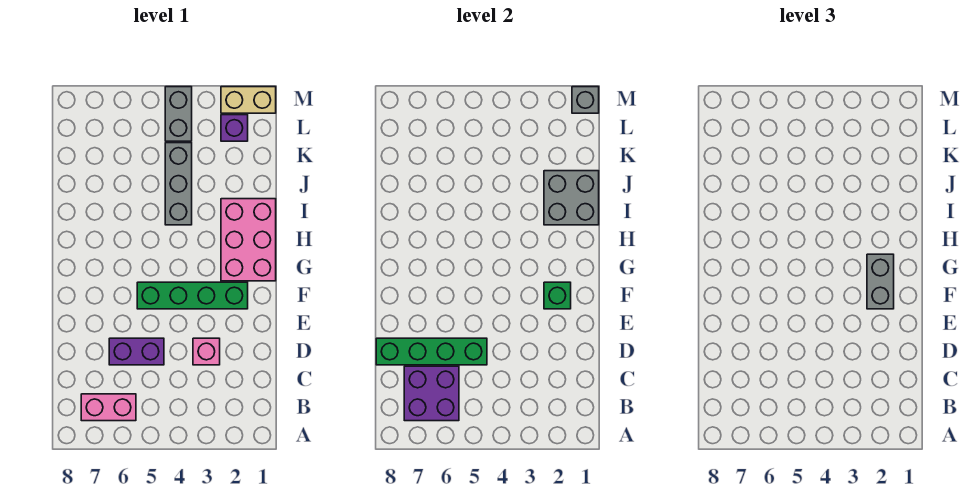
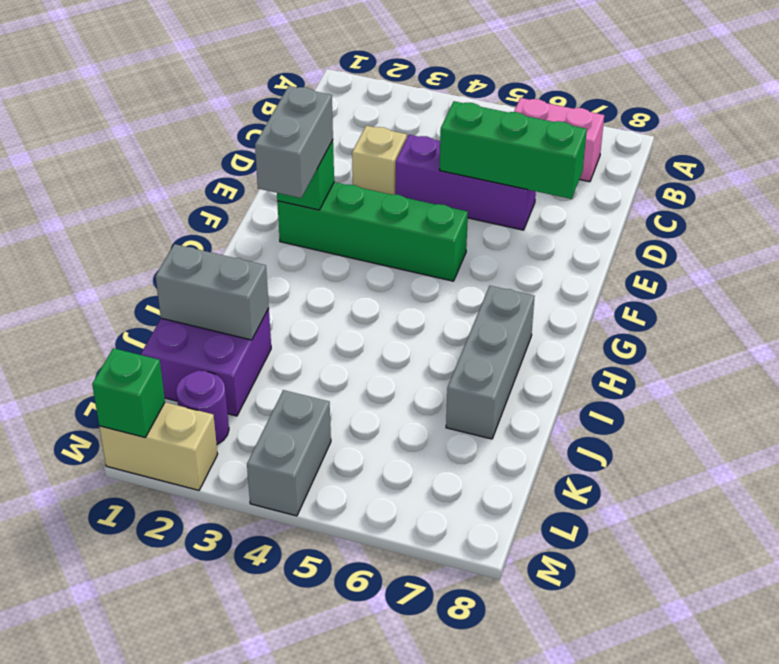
purple 2x2 brick [404,366,459,421] -> purple 2x2 brick moved to [141,308,271,416]
pink 1x1 brick [193,338,220,365] -> tan 1x1 brick [352,126,407,195]
purple 1x2 brick [109,338,164,365] -> purple 1x3 brick [395,135,536,230]
green 1x4 brick [376,338,487,365] -> green 1x3 brick [440,101,587,199]
pink 2x3 brick [221,199,276,281] -> none
grey 2x2 brick [544,171,599,225] -> grey 1x2 brick [156,244,269,340]
grey 1x3 brick [165,143,192,225] -> grey 1x3 brick moved to [446,286,535,439]
purple 1x1 brick [221,115,248,141] -> purple 1x1 round brick [176,371,229,445]
grey 1x1 brick [572,87,599,113] -> green 1x1 brick [92,348,165,437]

